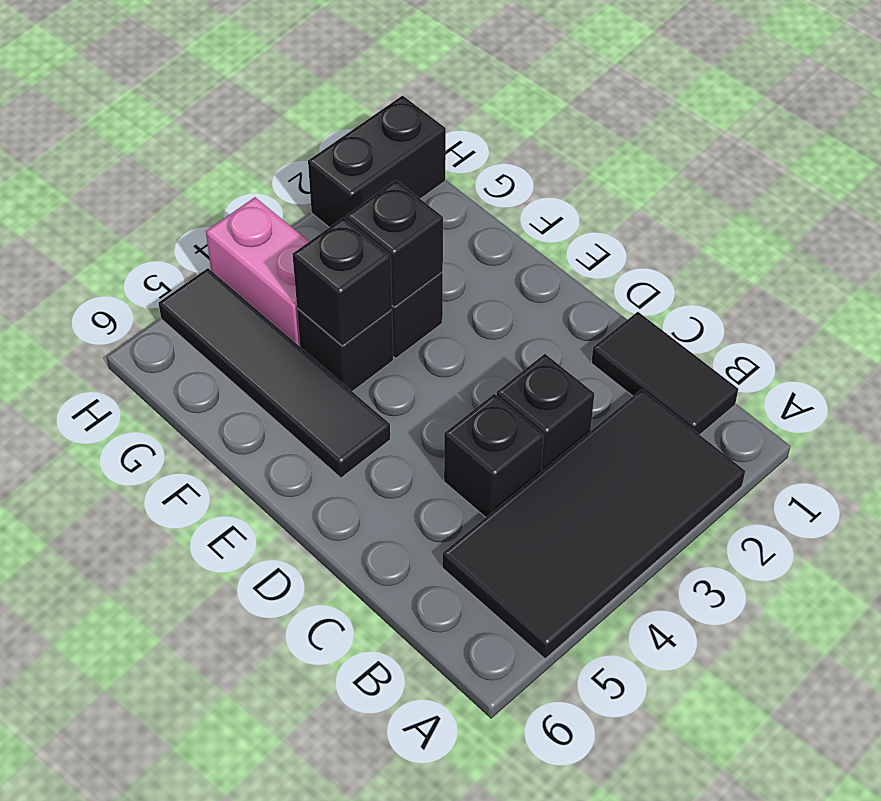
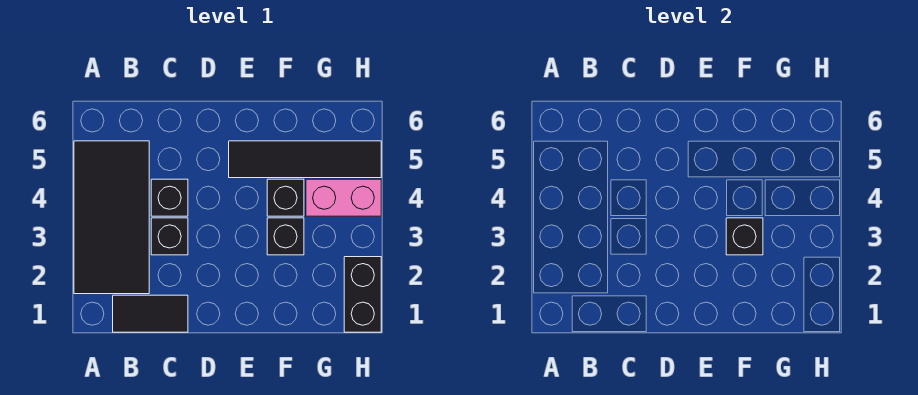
black 1x1 brick [293,217,392,346] -> none

